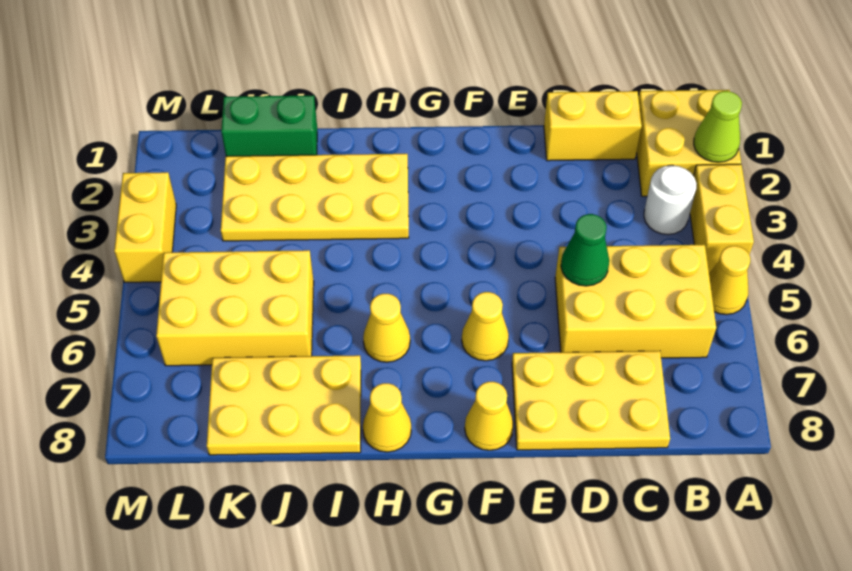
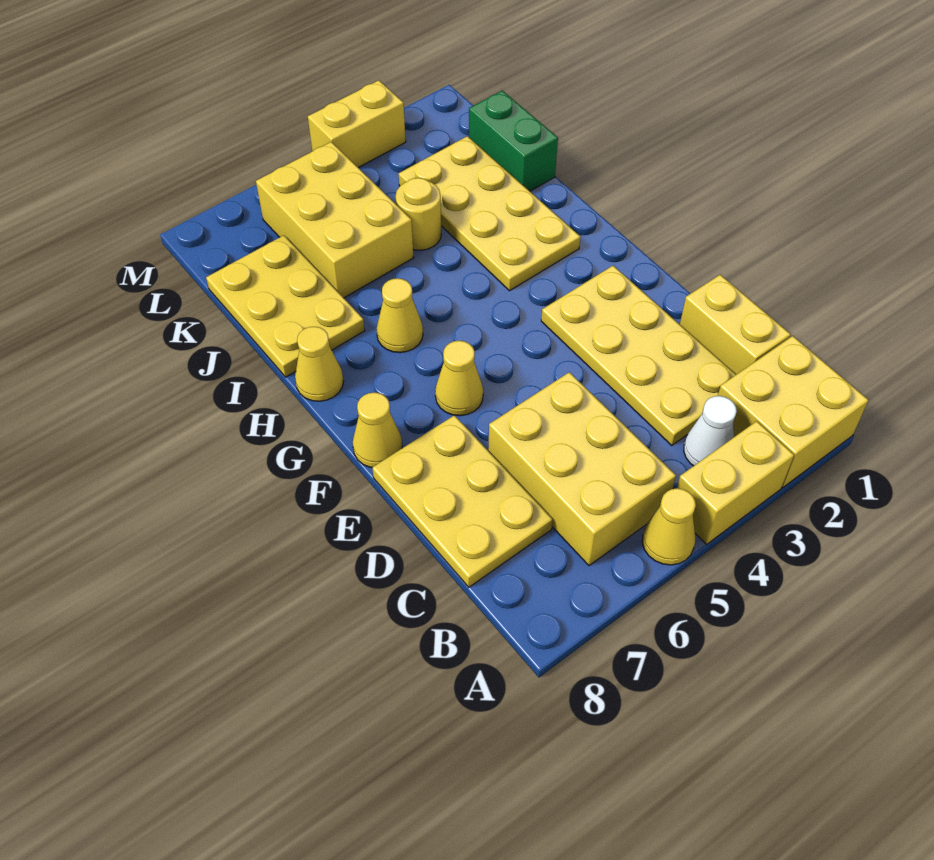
lime 1x1 cone [694,91,742,162] -> none
white 1x1 round brick [644,165,697,235] -> white 1x1 cone [684,396,737,466]
none -> yellow 2x4 plate [541,266,736,445]
green 1x1 cone [561,214,609,286] -> none
none -> yellow 1x1 round brick [396,178,441,250]

